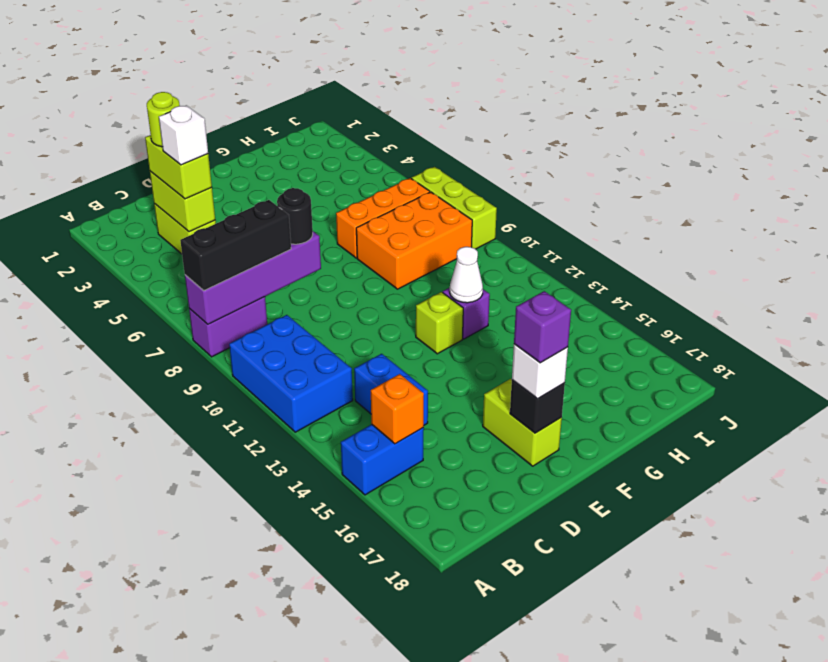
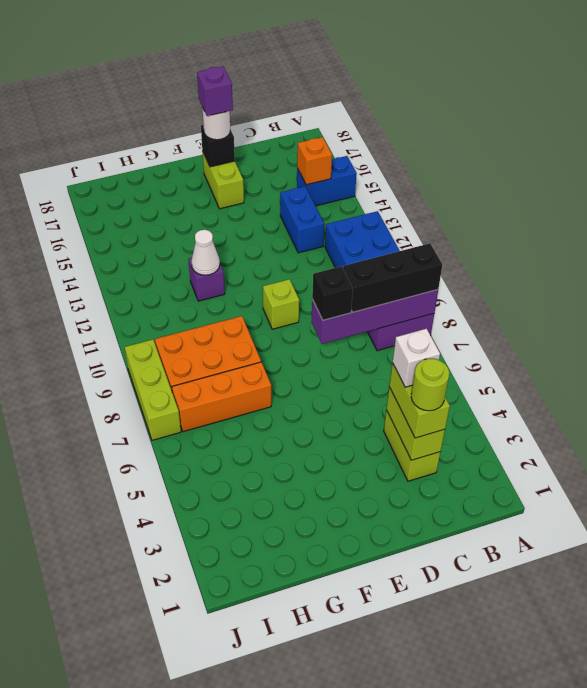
black 1x1 round brick [277,188,313,244] -> black 1x1 brick [312,266,353,320]
white 1x1 brick [512,344,568,399] -> white 1x1 round brick [202,107,230,140]
lime 1x1 brick [416,292,463,354] -> lime 1x1 brick moved to [263,279,299,329]

